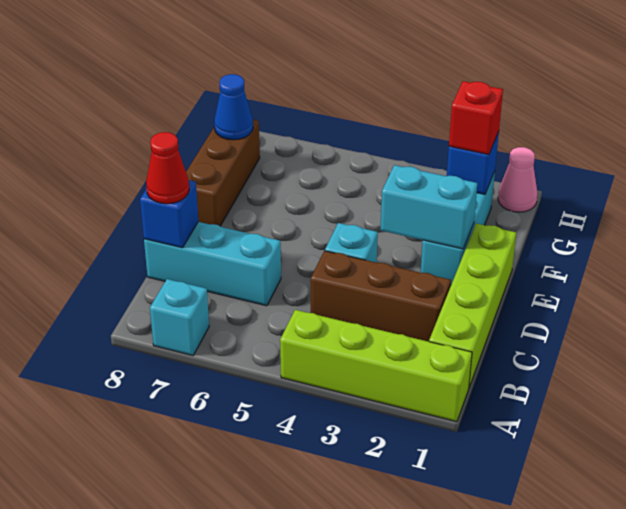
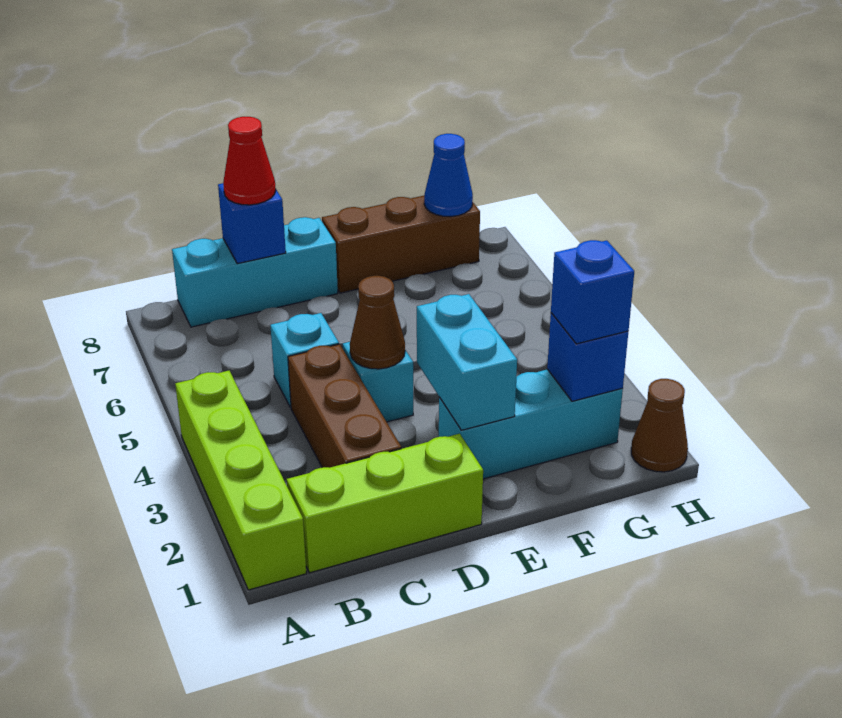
cyan 1x1 brick [150,279,209,356] -> cyan 1x1 brick moved to [270,313,339,408]
lime 1x4 brick [429,224,516,387] -> lime 1x3 brick [287,434,483,573]
cyan 1x3 brick [144,222,281,306] -> cyan 1x3 brick turned to [172,217,338,327]
none -> brown 1x1 cone [350,276,405,369]
red 1x1 brick [449,81,503,155] -> blue 1x1 brick [551,240,634,344]
pink 1x1 cone [498,147,538,212] -> brown 1x1 cone [631,379,688,472]

